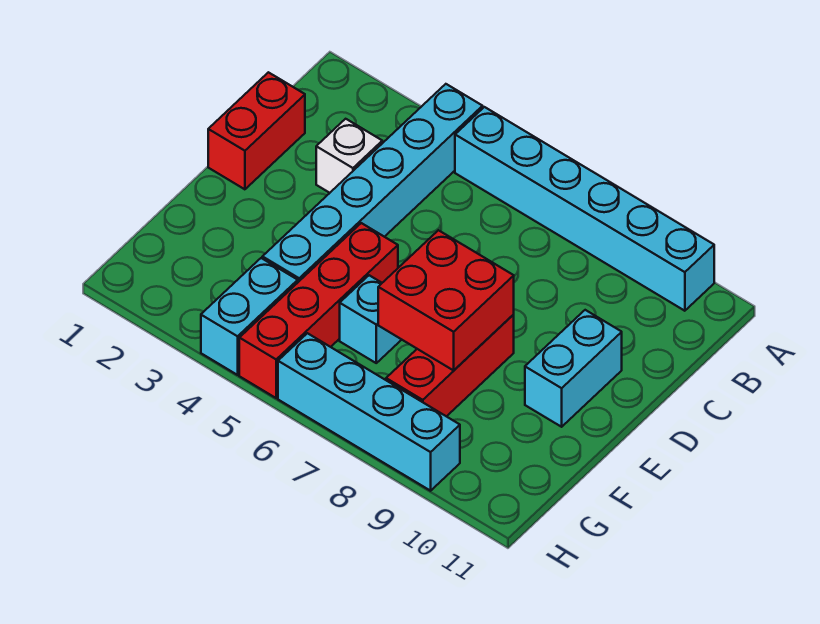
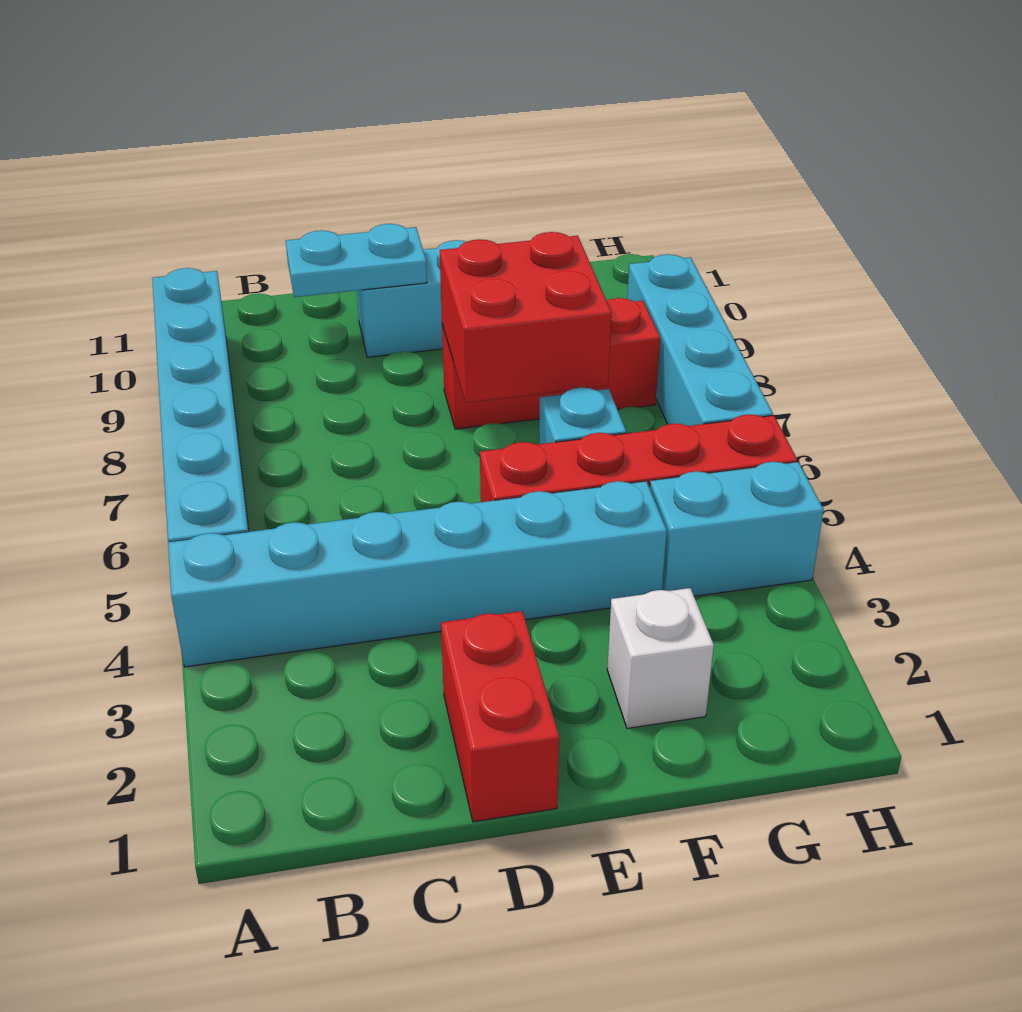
red 1x2 brick [208,72,305,189] -> red 1x2 brick turned to [441,611,559,822]
white 1x1 brick [316,119,382,193] -> white 1x1 brick moved to [607,588,714,728]
none -> cyan 1x2 plate [286,224,427,297]

